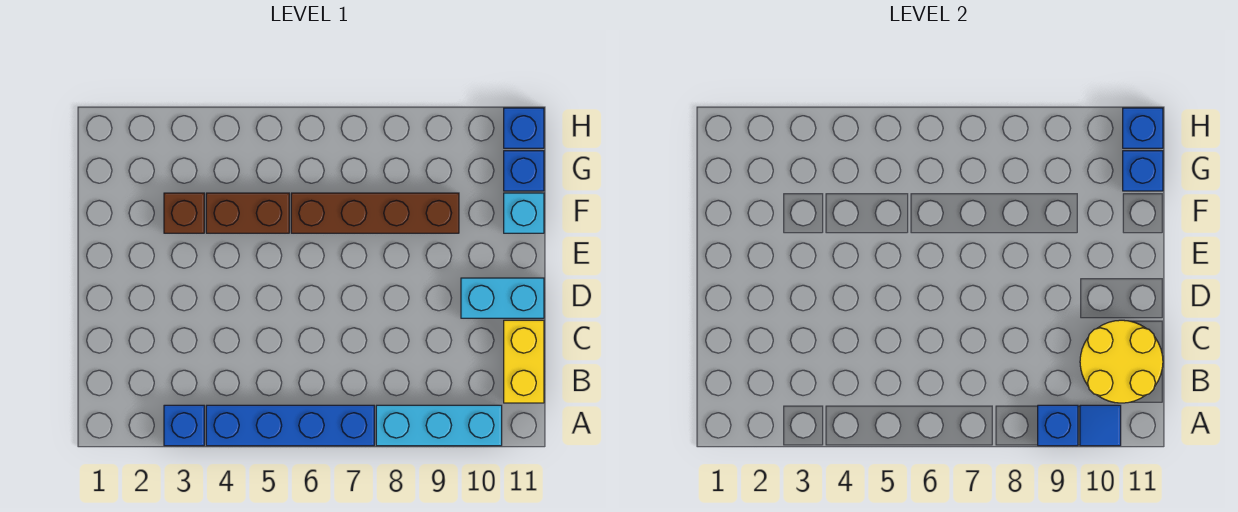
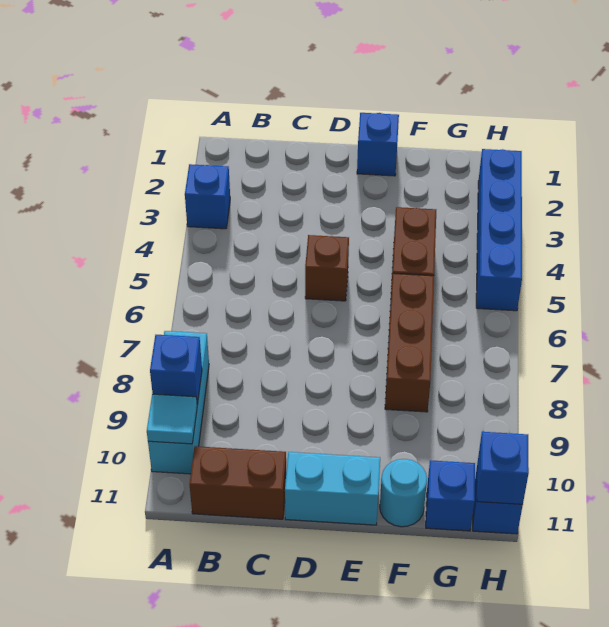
blue 1x4 brick [206,405,374,446] -> blue 1x4 brick moved to [476,149,522,311]
blue 1x1 tile [1080,405,1121,446] -> cyan 1x1 tile [147,394,197,444]
yellow 2x2 round brick [1080,320,1163,403] -> none
yellow 1x2 brick [504,320,544,403] -> brown 1x2 brick [190,446,286,519]
cyan 1x2 brick [461,278,544,318] -> cyan 1x2 brick turned to [285,452,380,525]
brown 1x1 brick [164,193,204,233] -> brown 1x1 brick moved to [305,235,349,301]
brown 1x4 brick [291,193,459,233] -> brown 1x3 brick [385,273,434,412]
cyan 1x1 brick [504,193,544,233] -> cyan 1x1 round brick [380,459,427,527]
blue 1x1 brick [1123,151,1163,191] -> blue 1x1 brick moved to [357,113,399,176]

